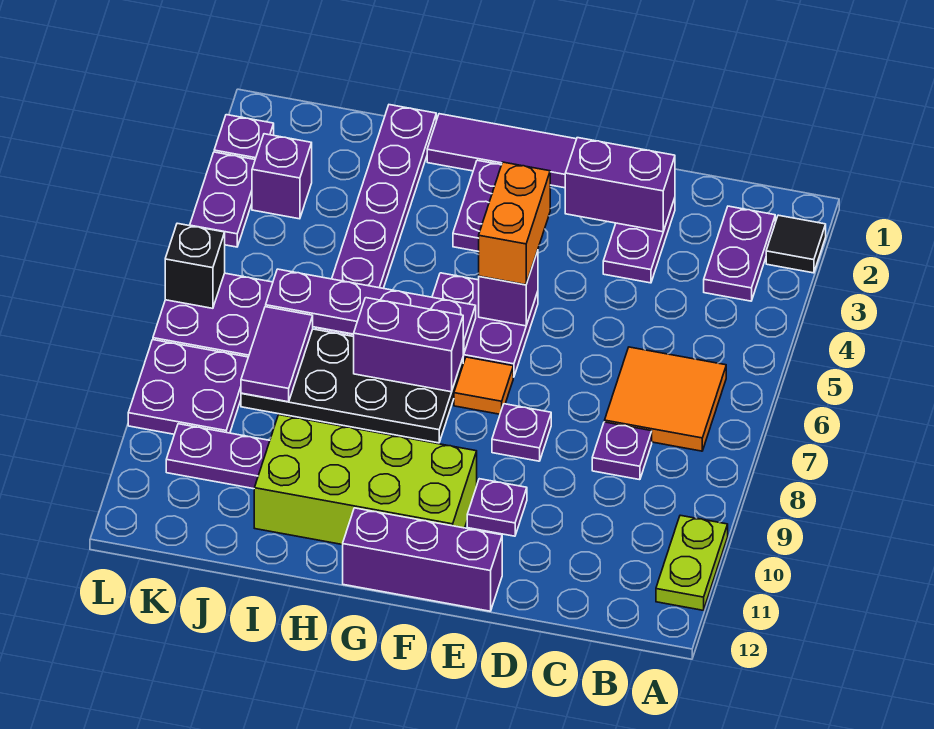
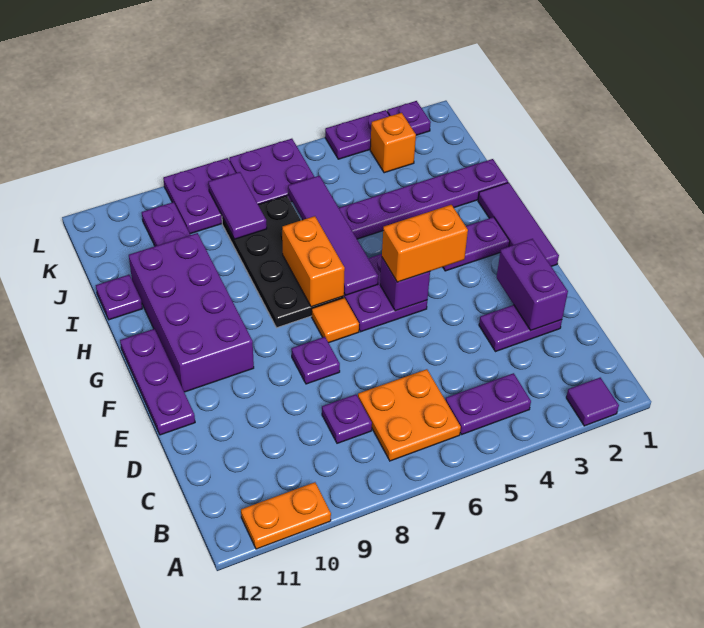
black 1x1 tile [766,215,826,273] -> purple 1x1 tile [566,378,619,426]
lime 1x2 plate [656,515,728,610] -> orange 1x2 plate [241,482,331,549]
purple 1x2 plate [704,206,775,301] -> purple 1x2 plate moved to [446,373,531,435]
orange 2x2 tile [605,347,726,451] -> orange 2x2 plate [358,369,461,461]
purple 1x1 plate [467,479,527,536] -> purple 1x1 plate moved to [96,275,142,320]
purple 1x3 brick [343,508,502,611] -> purple 1x3 plate [120,329,195,435]
lime 2x4 brick [254,415,477,545] -> purple 2x4 brick [129,233,254,392]
purple 1x4 plate [266,269,476,354] -> purple 1x4 tile [288,176,378,295]
purple 1x2 brick [354,298,464,392] -> orange 1x2 brick [282,216,345,307]
purple 1x2 tile [241,307,313,402] -> purple 1x2 tile turned to [208,172,267,239]
purple 1x1 brick [252,134,312,219] -> orange 1x1 brick [370,113,416,173]
black 1x1 brick [165,223,225,308] -> none

